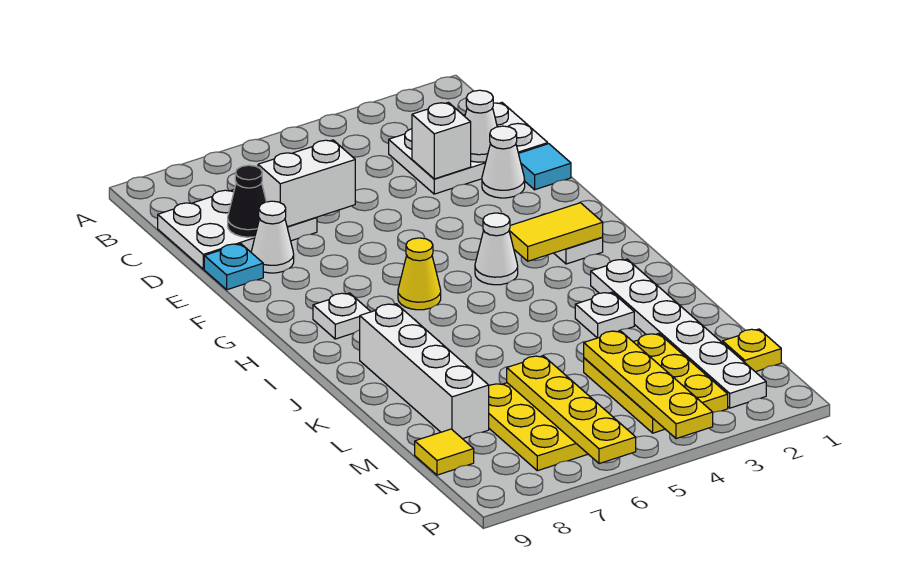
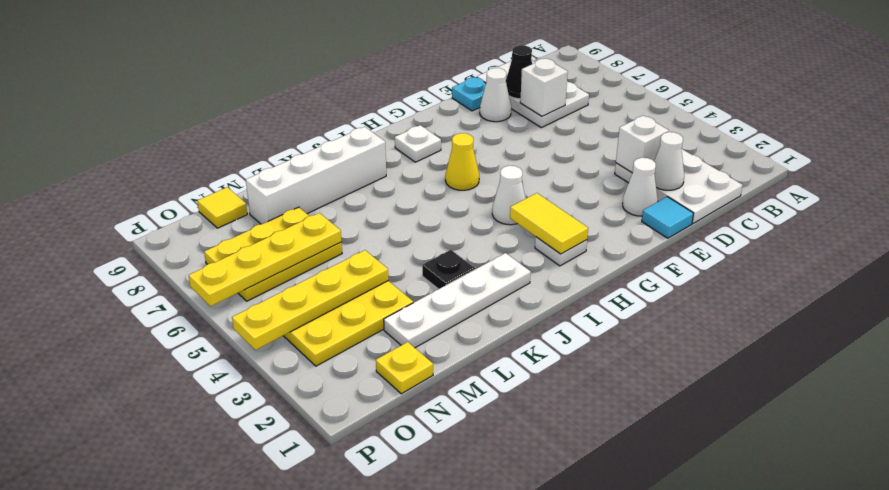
white 1x2 brick [258,140,355,227] -> white 1x1 brick [520,58,568,116]
white 1x6 plate [591,259,766,408] -> white 1x4 plate [384,253,531,348]
white 1x1 plate [575,292,634,338] -> black 1x1 plate [422,250,475,289]

